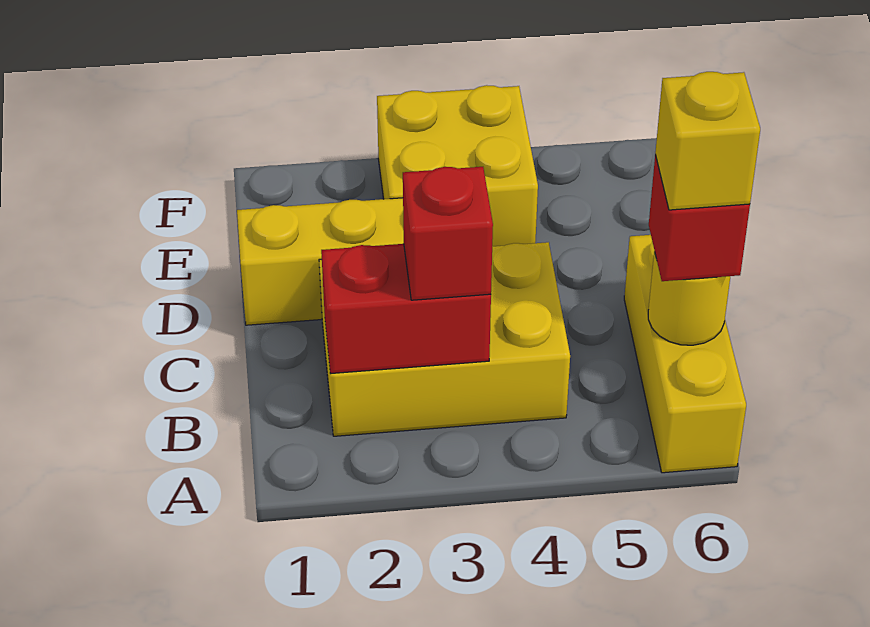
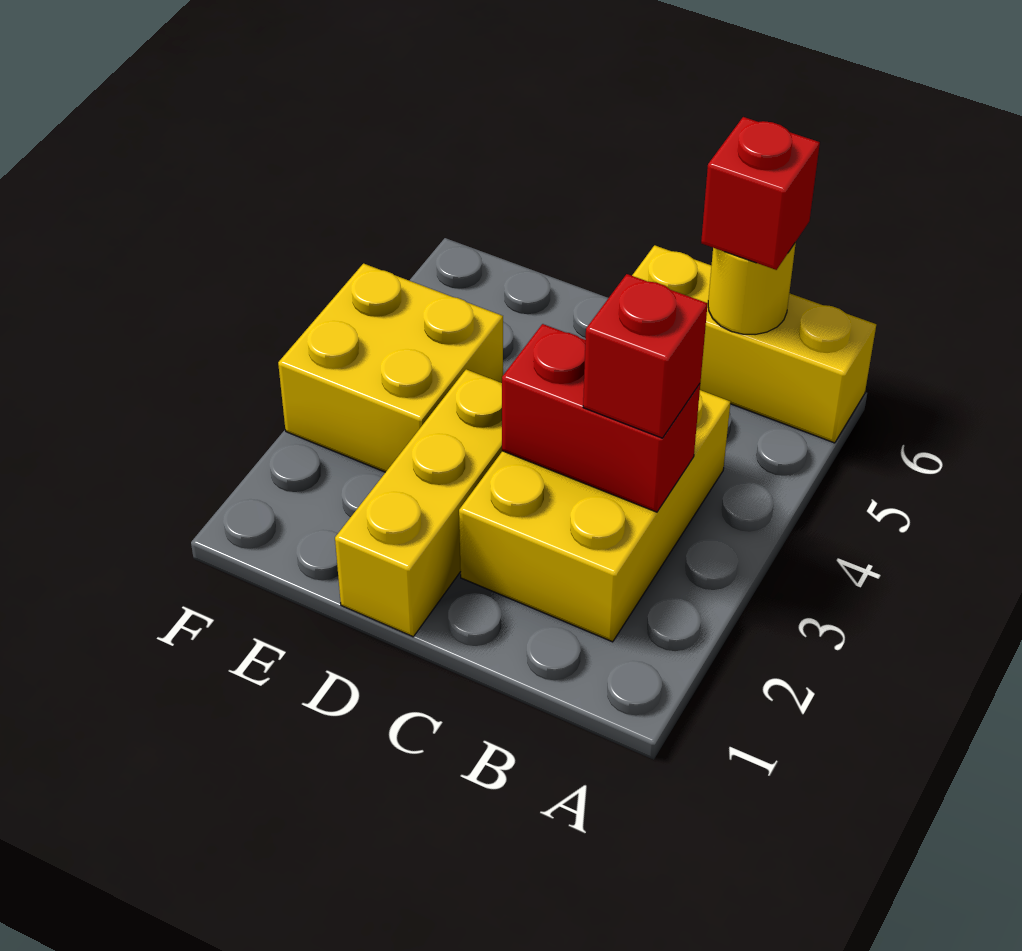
red 1x2 brick [321,244,491,374] -> red 1x2 brick turned to [502,324,700,512]
yellow 1x1 brick [655,72,760,210] -> none

